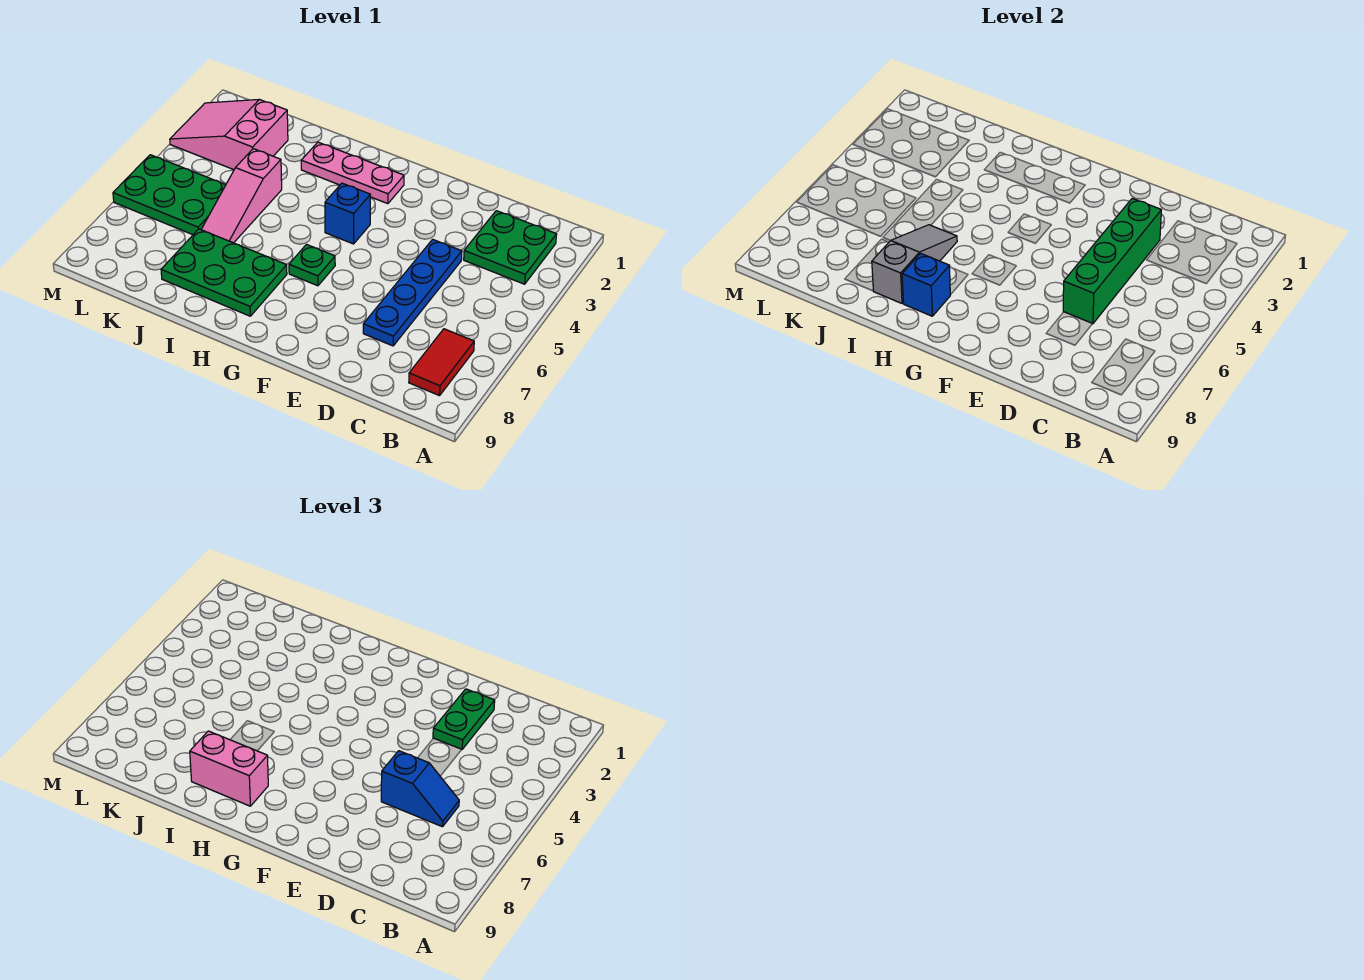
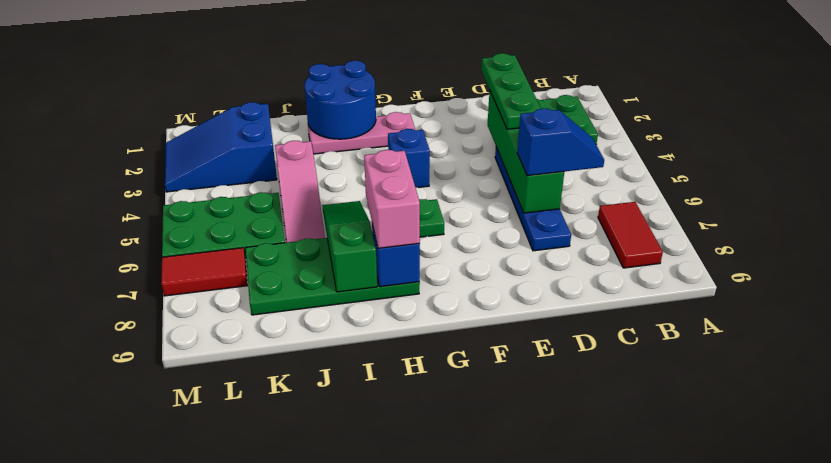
green 1x2 plate [433,689,495,749] -> green 1x3 plate [481,53,541,129]
none -> blue 2x2 round brick [305,61,376,139]
green 2x3 plate [161,229,287,316] -> green 2x4 plate [246,238,420,315]
pink 1x2 brick [190,731,268,806] -> pink 1x2 brick turned to [364,150,420,248]
grey 1x3 slope [872,225,957,303] -> green 1x3 slope [322,201,377,292]
pink 2x3 slope [170,99,288,170] -> blue 2x3 slope [165,102,277,192]
none -> red 1x2 tile [161,248,247,296]

